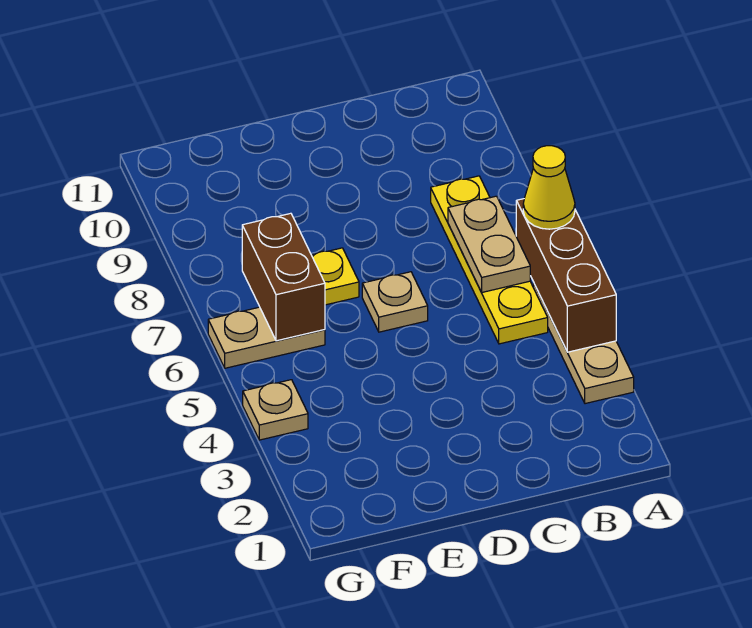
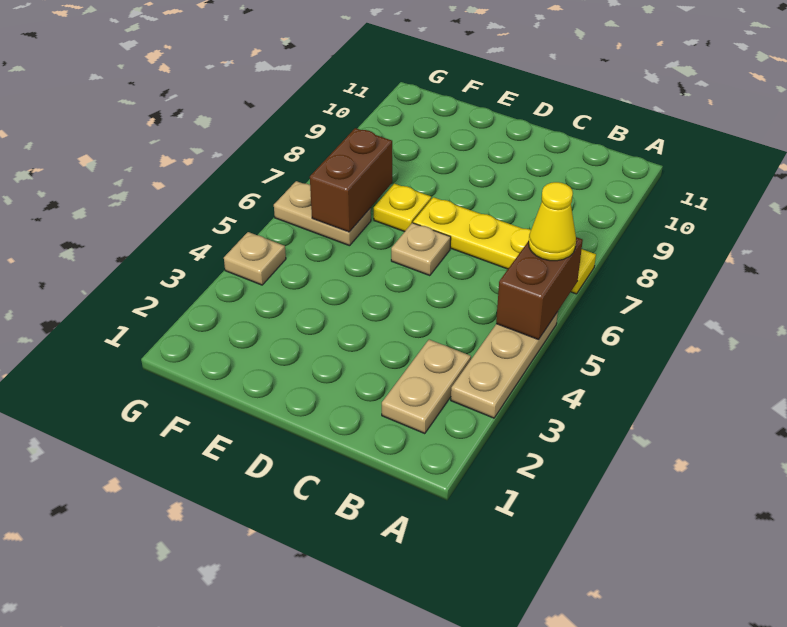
brown 1x3 brick [516,199,616,352] -> brown 1x2 brick [496,237,583,340]
yellow 1x4 plate [431,176,548,344] -> yellow 1x4 plate turned to [413,197,596,294]
tan 1x2 plate [448,196,530,292] -> tan 1x2 plate moved to [382,340,471,434]

